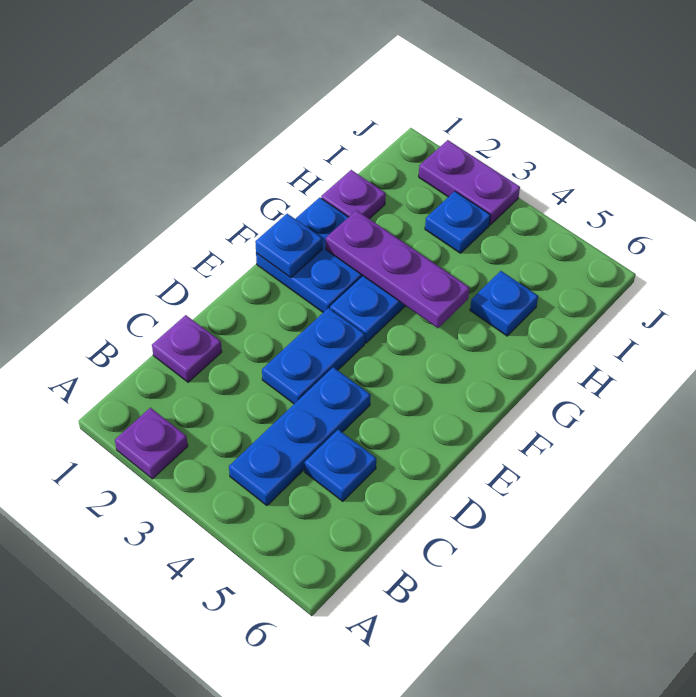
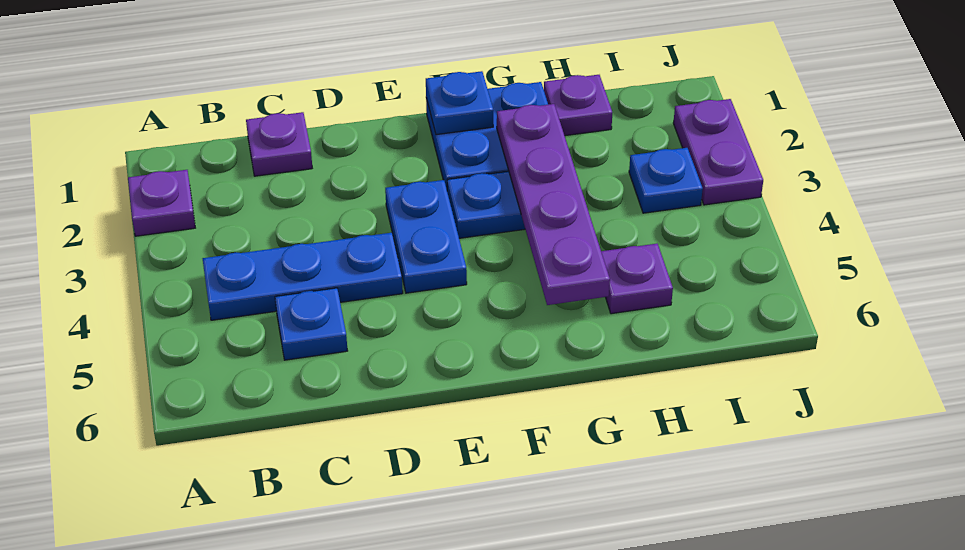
blue 1x2 plate [262,308,365,404] -> blue 1x2 plate turned to [385,180,467,293]
purple 1x3 plate [326,210,469,328] -> purple 1x4 plate [497,104,610,305]
blue 1x1 plate [470,271,538,336] -> purple 1x1 plate [601,244,673,314]

